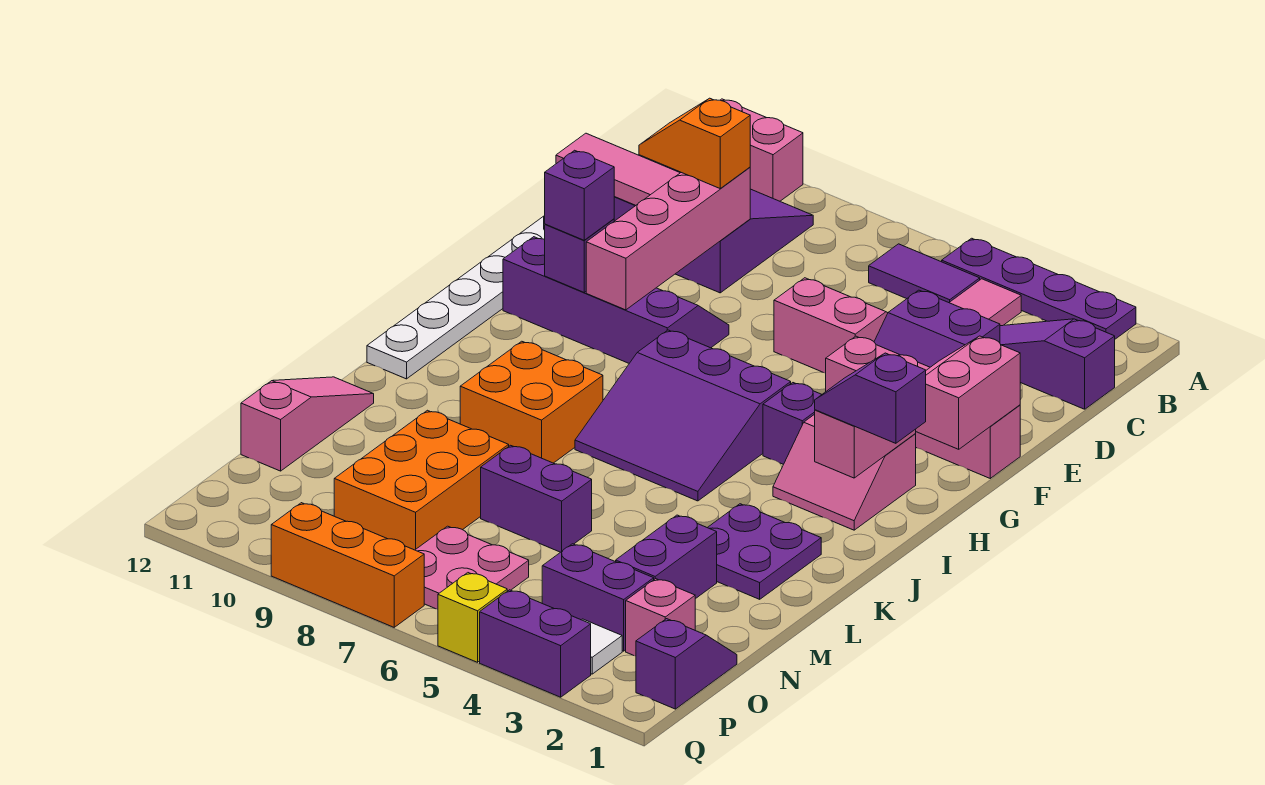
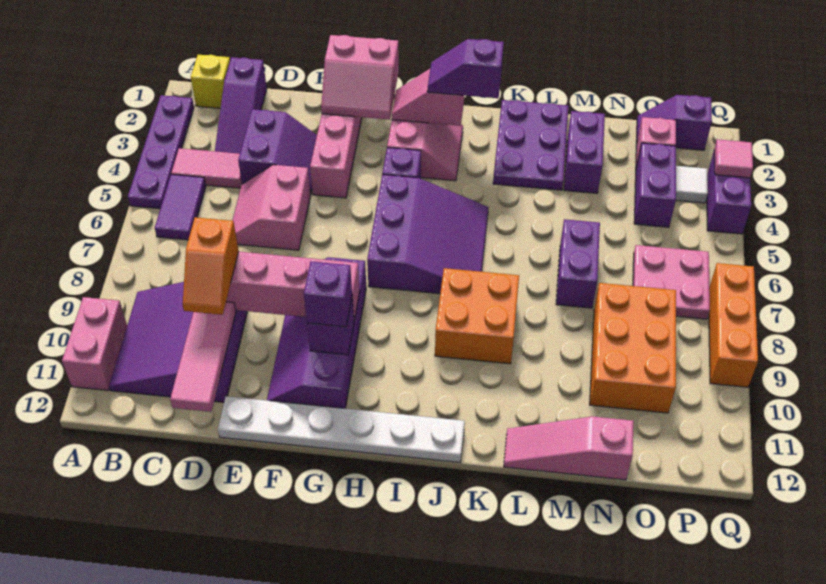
purple 1x2 slope [815,353,926,443] -> purple 1x2 slope turned to [427,39,504,98]
purple 2x2 plate [708,504,821,599] -> purple 2x3 plate [493,100,568,190]
purple 1x2 brick [616,515,717,599] -> purple 1x2 brick turned to [564,111,605,193]
orange 2x3 brick [334,410,509,550] -> orange 2x3 brick turned to [590,283,676,413]
none -> pink 1x1 tile [714,139,753,178]
yellow 1x1 brick [438,573,507,662] -> yellow 1x1 brick moved to [191,55,230,108]

